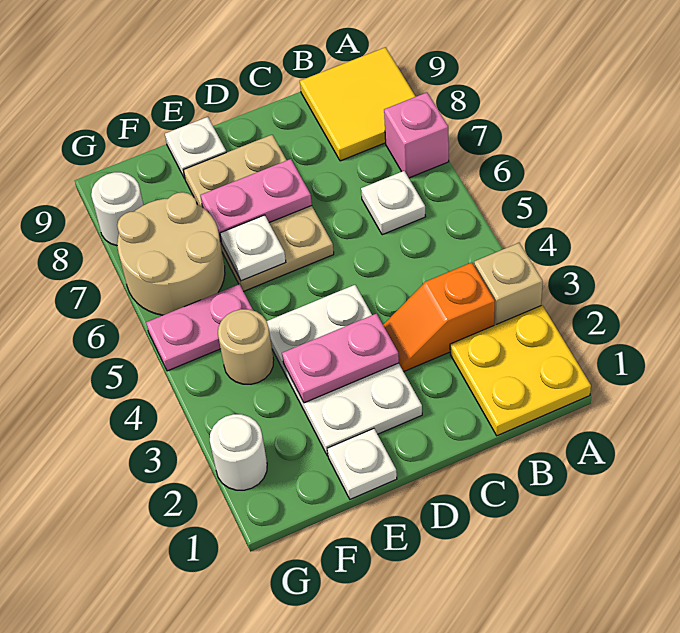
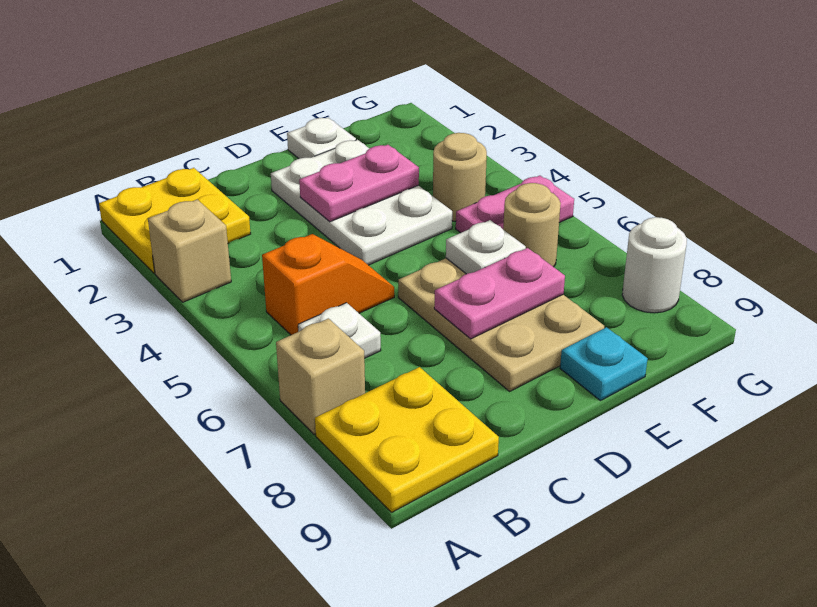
pink 1x1 brick [384,92,449,178] -> tan 1x1 brick [276,318,365,435]
yellow 2x2 tile [300,47,416,161] -> yellow 2x2 plate [315,367,499,512]
orange 1x2 slope [383,262,495,372] -> orange 1x2 slope moved to [262,234,394,335]
white 1x1 plate [165,117,226,179] -> cyan 1x1 plate [560,327,648,401]
tan 2x2 round brick [117,192,225,315] -> tan 1x1 round brick [503,183,561,267]
white 1x1 round brick [210,414,267,490] -> none

